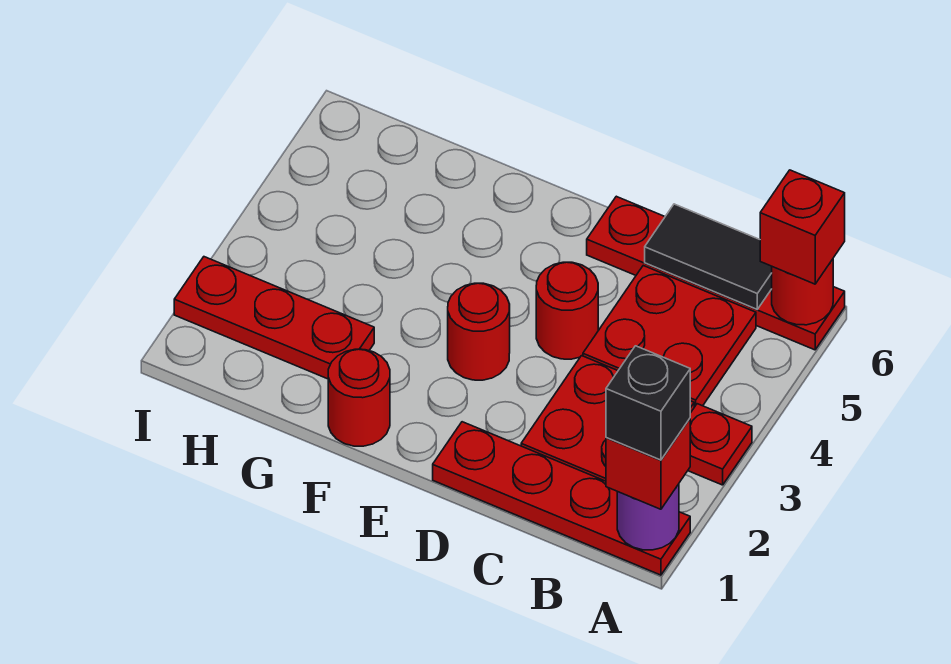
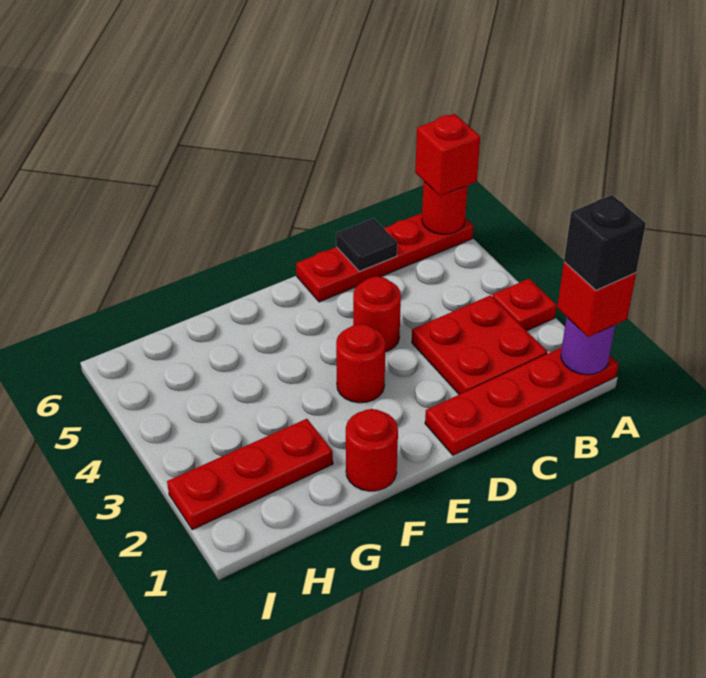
red 2x2 plate [583,266,756,407] -> none
black 1x2 tile [645,204,772,309] -> black 1x1 tile [336,218,397,271]

